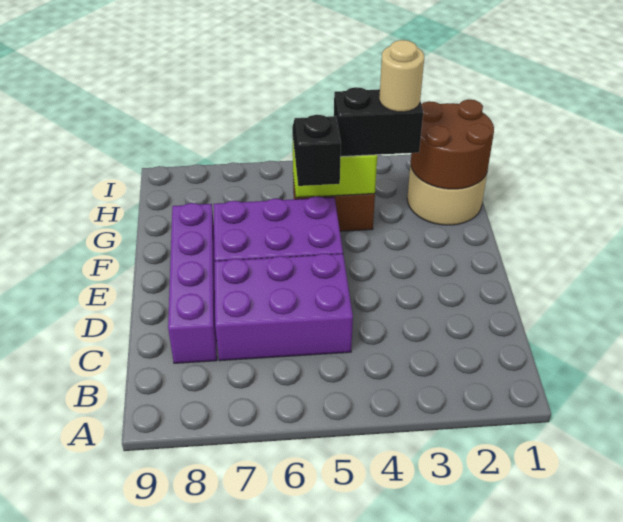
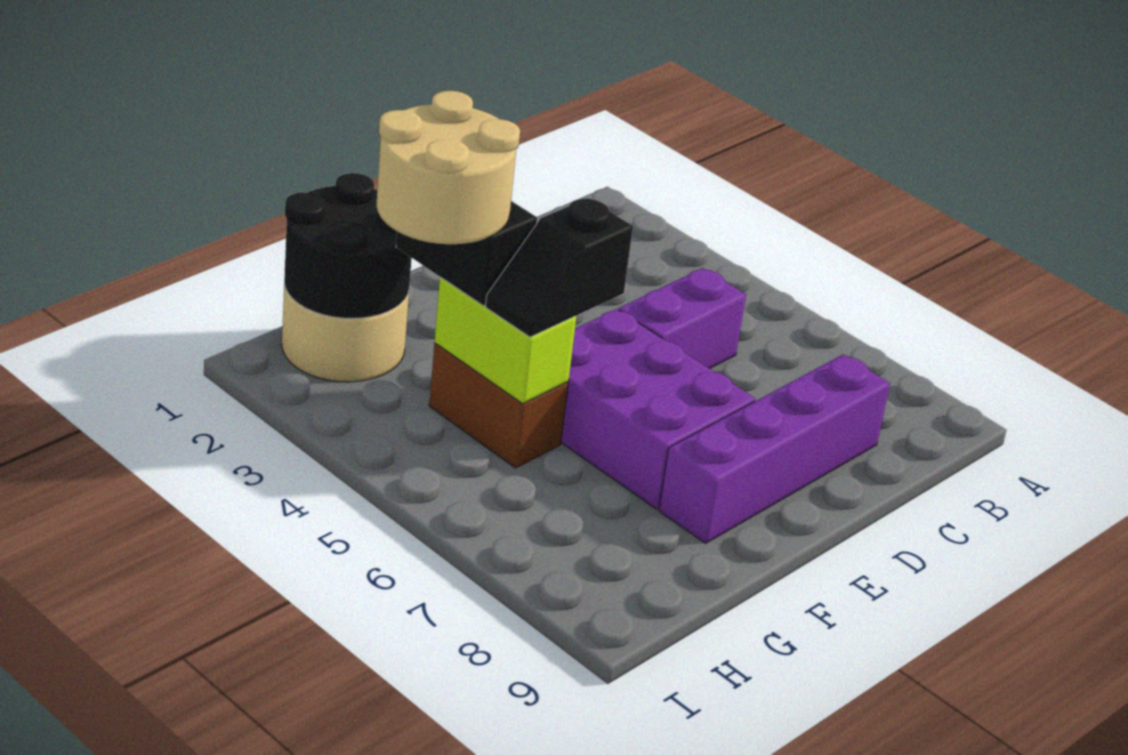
purple 2x3 brick [214,254,353,361] -> purple 1x2 brick [619,268,746,369]
brown 2x2 round brick [411,100,494,189] -> black 2x2 round brick [284,173,412,319]
tan 1x1 round brick [379,40,424,112] -> tan 2x2 round brick [377,91,520,244]

